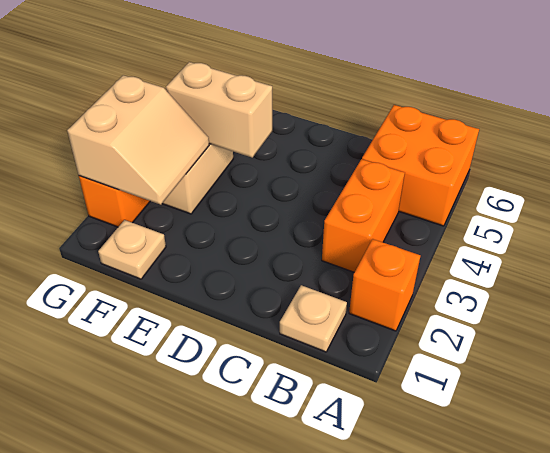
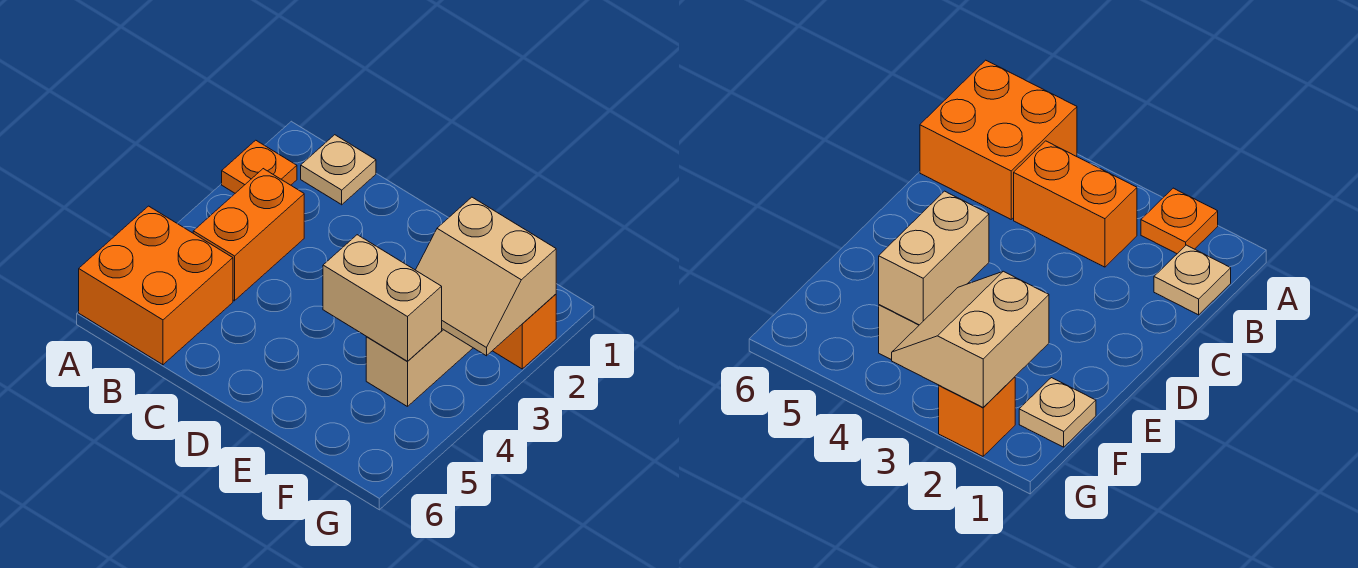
orange 1x1 brick [349,239,420,331] -> orange 1x1 plate [222,140,297,193]
tan 2x2 slope [67,75,209,205] -> tan 2x2 slope turned to [416,197,556,356]

